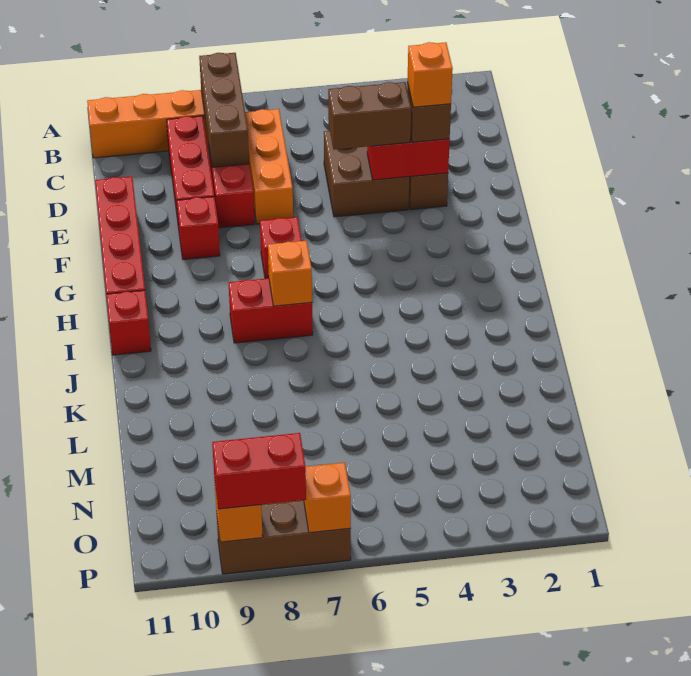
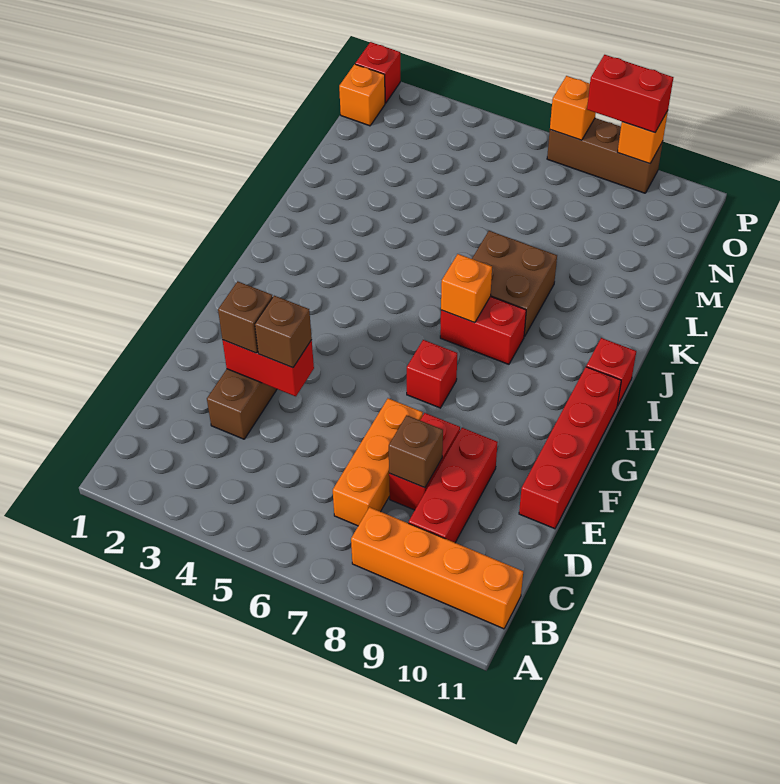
brown 1x3 brick [199,53,249,167] -> brown 1x1 brick [389,415,443,488]
brown 2x2 brick [324,131,409,217] -> brown 2x2 brick moved to [472,231,557,337]
orange 1x1 brick [407,42,453,107] -> orange 1x1 brick moved to [339,64,385,126]
brown 1x2 brick [328,82,411,150] -> brown 1x1 brick [255,296,312,368]
red 1x1 brick [177,197,220,260] -> red 1x1 brick moved to [355,42,400,103]

